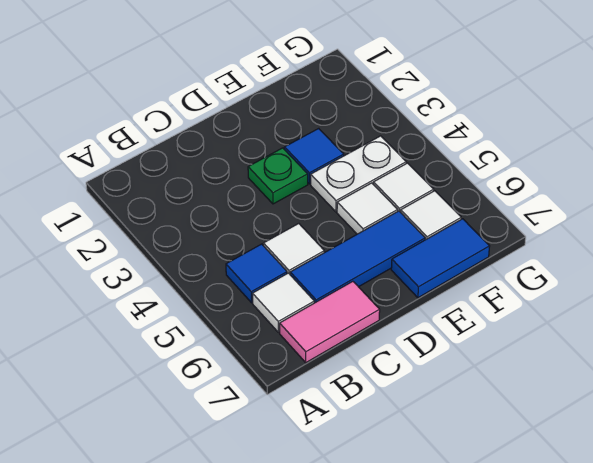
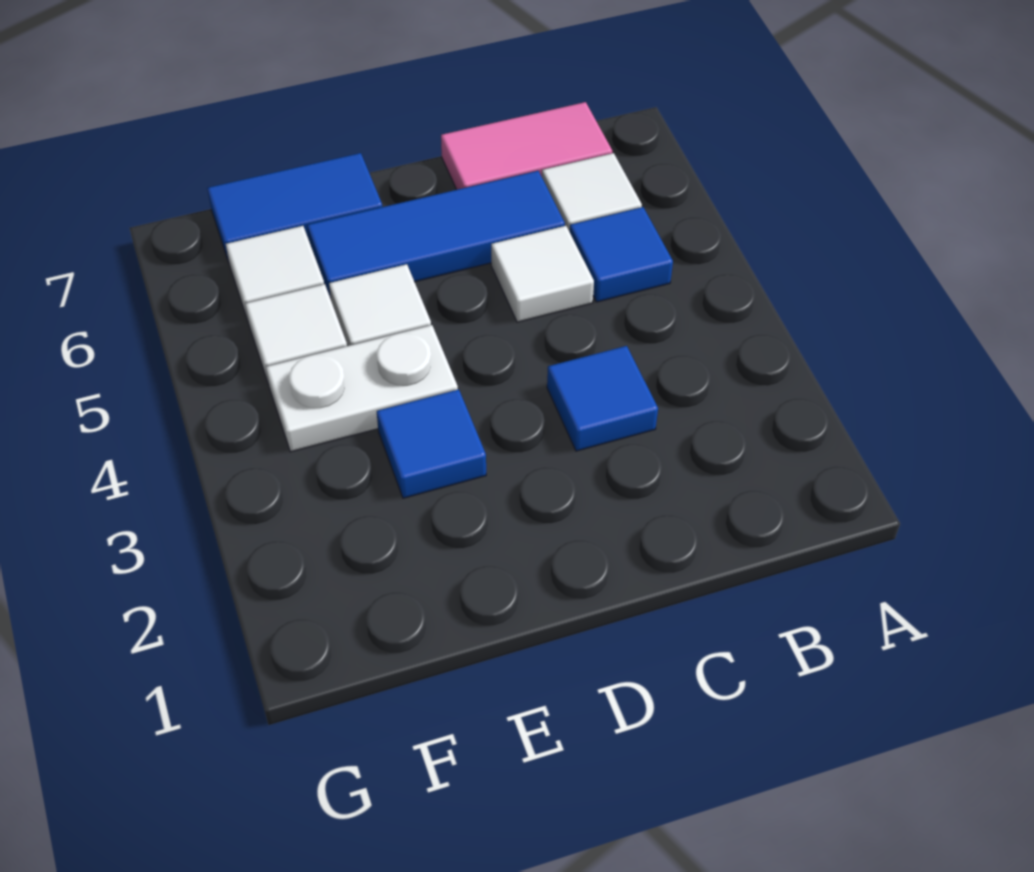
none -> blue 1x1 tile [547,346,658,451]
green 1x1 plate [248,148,308,204] -> none

